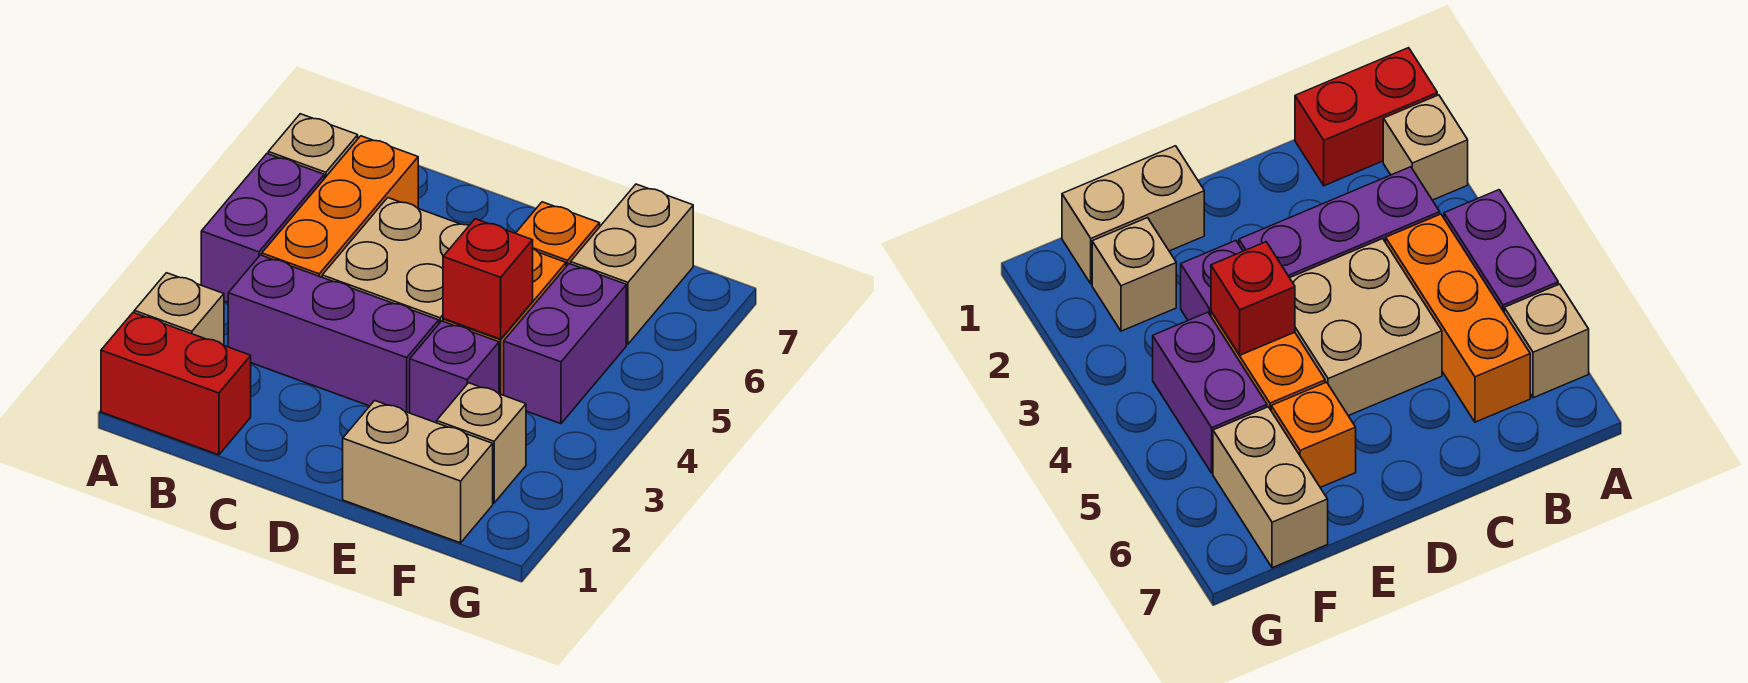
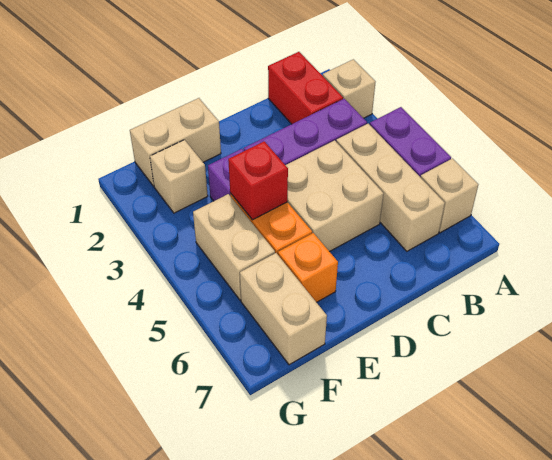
red 1x2 brick [101,313,251,455] -> red 1x2 brick turned to [268,52,343,124]
orange 1x3 brick [262,136,418,277] -> tan 1x3 brick [336,124,445,251]
purple 1x2 brick [504,264,626,424] -> tan 1x2 brick [193,194,275,300]

